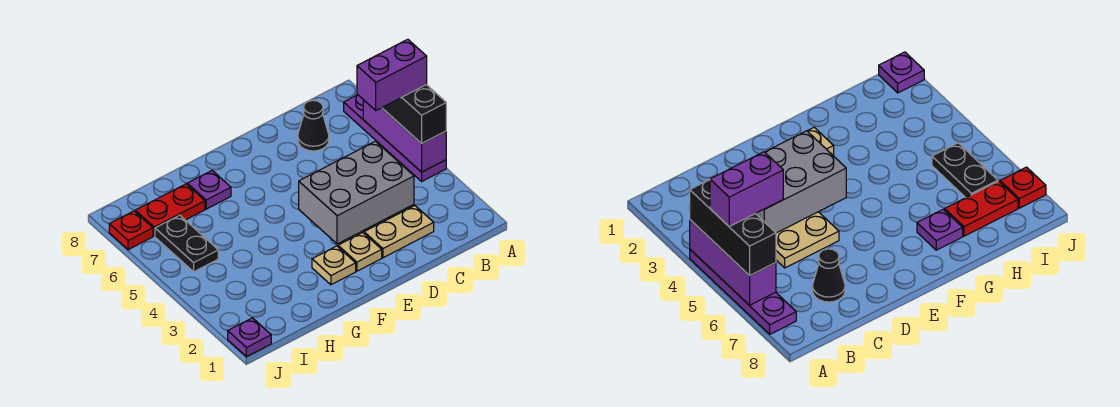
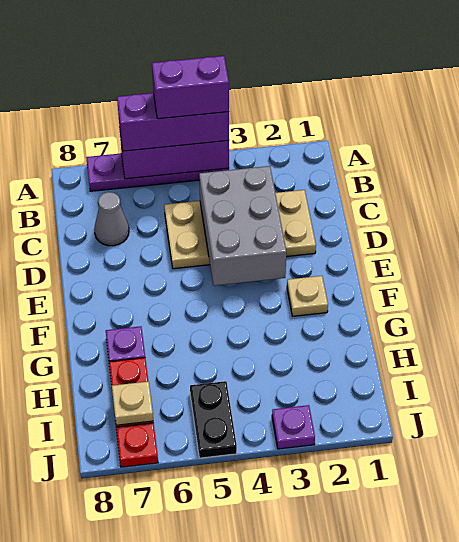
black 1x3 brick [382,85,446,144] -> purple 1x3 brick [117,93,229,151]
purple 1x2 brick [357,39,427,110] -> purple 1x2 brick turned to [152,56,229,119]
black 1x1 cone [298,100,329,151] -> grey 1x1 cone [94,192,129,246]
tan 1x1 plate [338,233,382,271] -> tan 1x1 plate moved to [112,381,153,425]
black 1x2 plate [155,215,218,272] -> black 1x2 plate turned to [190,381,237,458]
purple 1x1 plate [228,318,271,357] -> purple 1x1 plate moved to [272,405,315,449]

